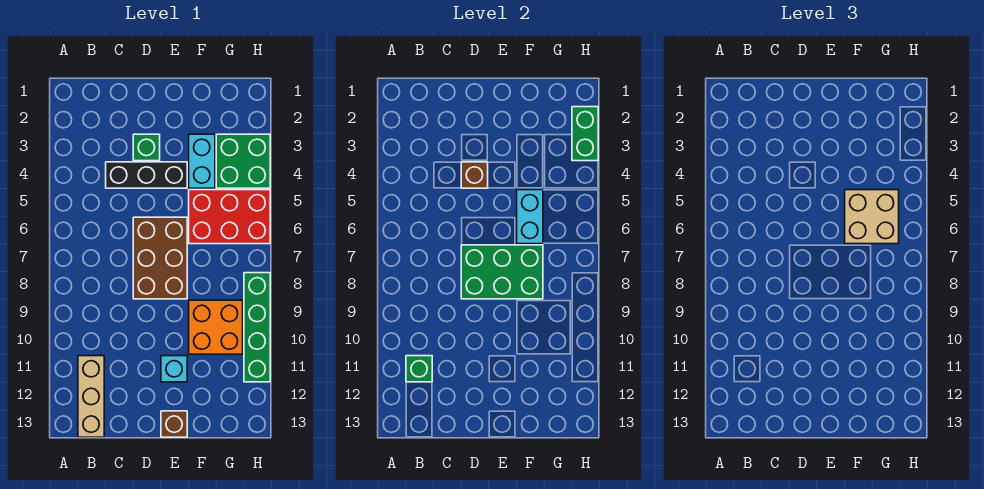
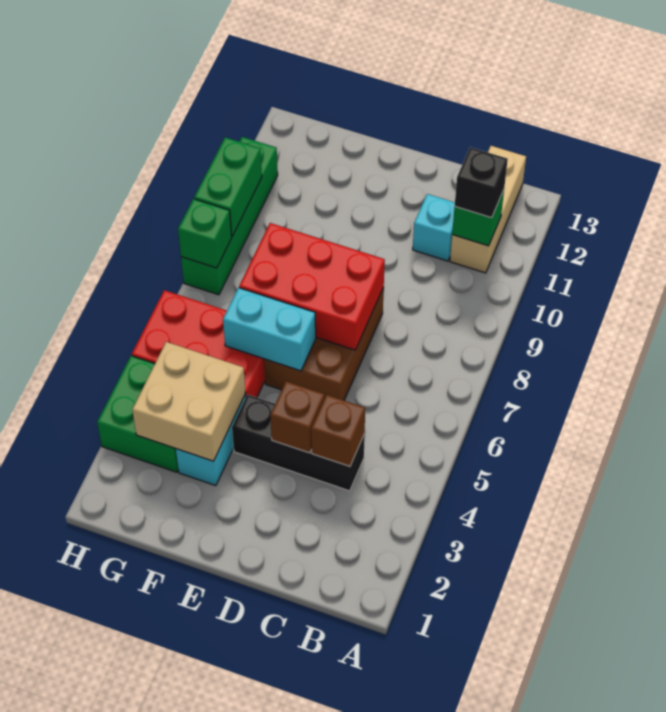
none -> black 1x1 brick [455,147,508,218]
green 1x1 brick [133,134,160,161] -> green 1x1 brick moved to [178,199,232,268]
green 2x3 brick [461,245,543,299] -> red 2x3 brick [239,223,385,350]
cyan 1x1 brick [161,356,187,382] -> cyan 1x1 brick moved to [413,194,455,261]
brown 1x1 brick [161,411,187,437] -> brown 1x1 brick moved to [311,395,365,467]
cyan 1x2 brick [517,190,543,244] -> cyan 1x2 brick turned to [223,288,316,371]
tan 2x2 brick [845,190,899,244] -> tan 2x2 brick moved to [132,342,245,461]
orange 2x2 brick [189,300,243,354] -> none
green 1x2 brick [572,107,598,161] -> green 1x2 brick moved to [194,137,262,236]

